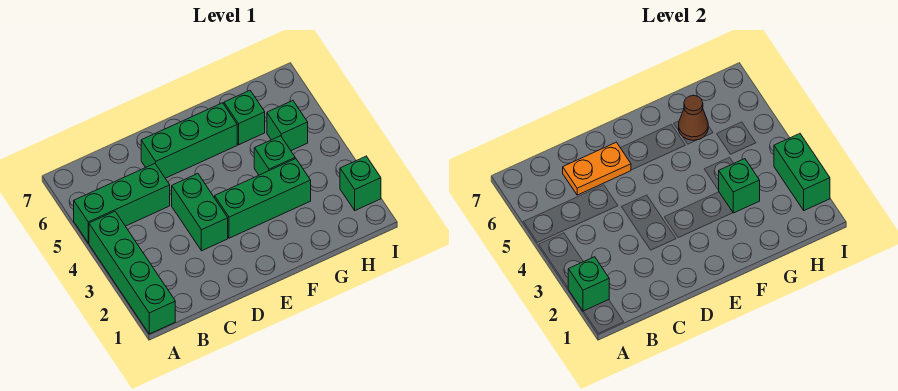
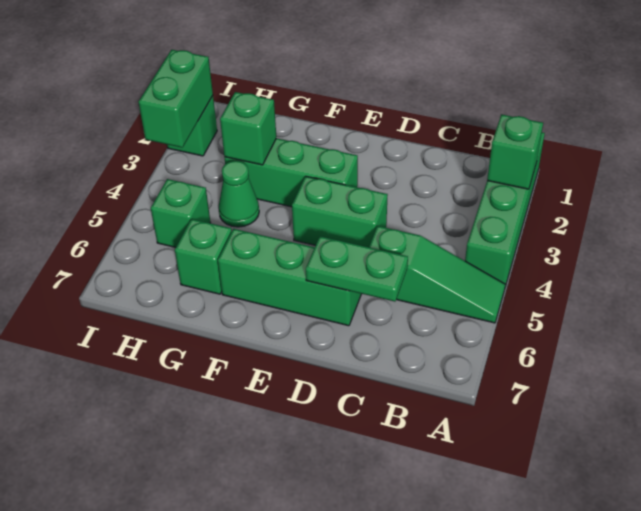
green 1x3 brick [74,164,170,243] -> green 1x3 slope [369,226,505,323]
orange 1x2 plate [563,142,631,195] -> green 1x2 plate [306,236,408,302]
green 1x2 brick [172,174,228,251] -> green 1x2 brick turned to [292,176,388,247]
green 1x1 brick [254,136,295,175] -> green 1x1 cone [219,161,259,227]
brown 1x1 cone [679,95,708,140] -> none

